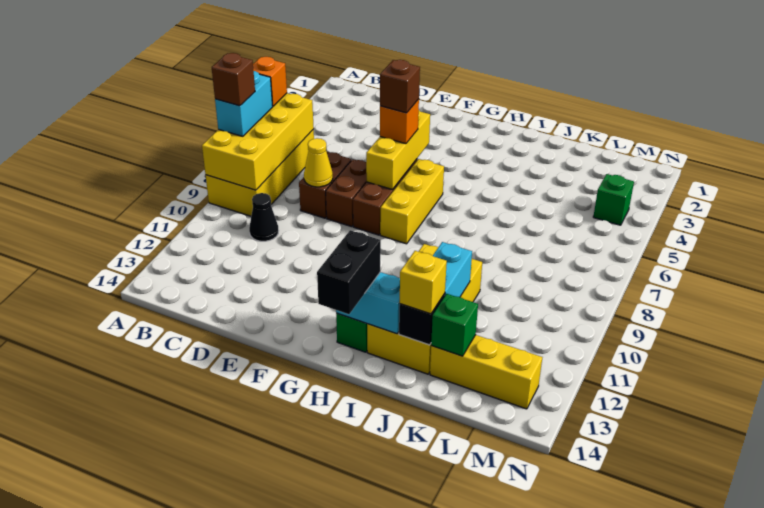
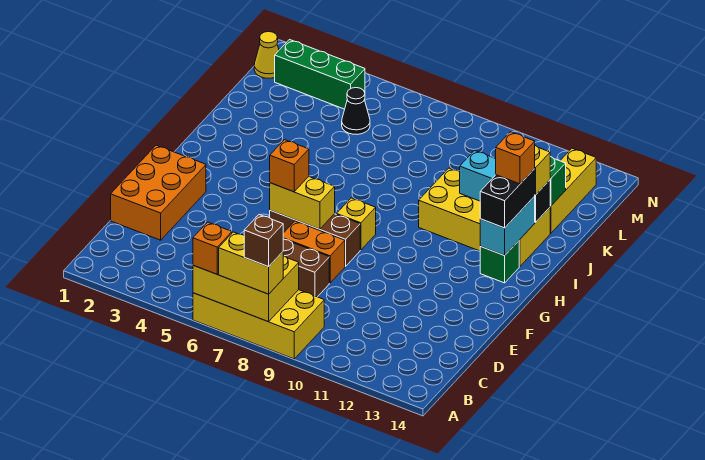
yellow 2x4 brick [202,93,314,190] -> yellow 2x3 brick [193,256,299,322]
cyan 1x2 brick [215,71,273,136] -> yellow 1x2 brick [219,232,283,294]
black 1x1 cone [249,193,279,241] -> black 1x1 cone moved to [342,88,370,134]
none -> orange 2x3 brick [111,145,206,240]
yellow 1x1 cone [304,138,333,187] -> yellow 1x1 cone moved to [254,31,279,78]
brown 1x2 brick [326,159,367,227] -> orange 1x2 brick [283,221,345,283]
yellow 1x3 brick [366,111,430,190] -> yellow 1x2 brick [270,177,335,229]
brown 1x1 brick [380,60,420,113] -> none
yellow 1x3 brick [380,159,444,244] -> yellow 1x1 brick [337,198,376,250]
black 1x2 brick [317,230,381,314] -> black 1x2 brick turned to [480,169,535,228]
none -> orange 1x1 brick [496,132,535,184]
green 1x1 brick [593,174,634,225] -> green 1x3 brick [275,40,365,109]

